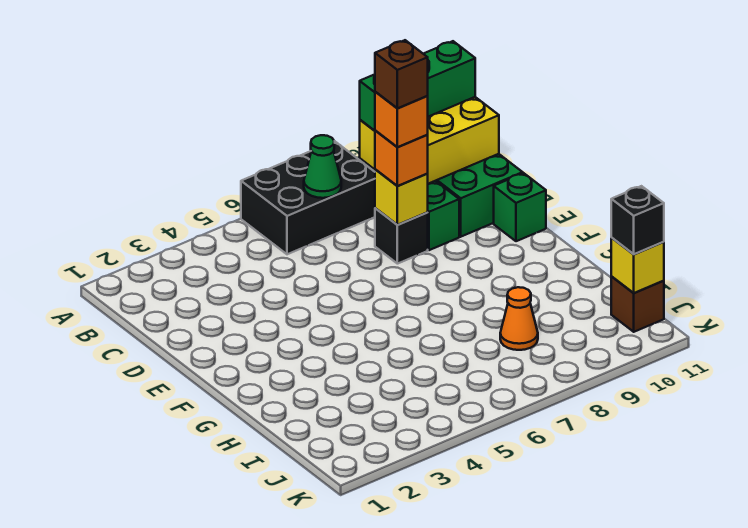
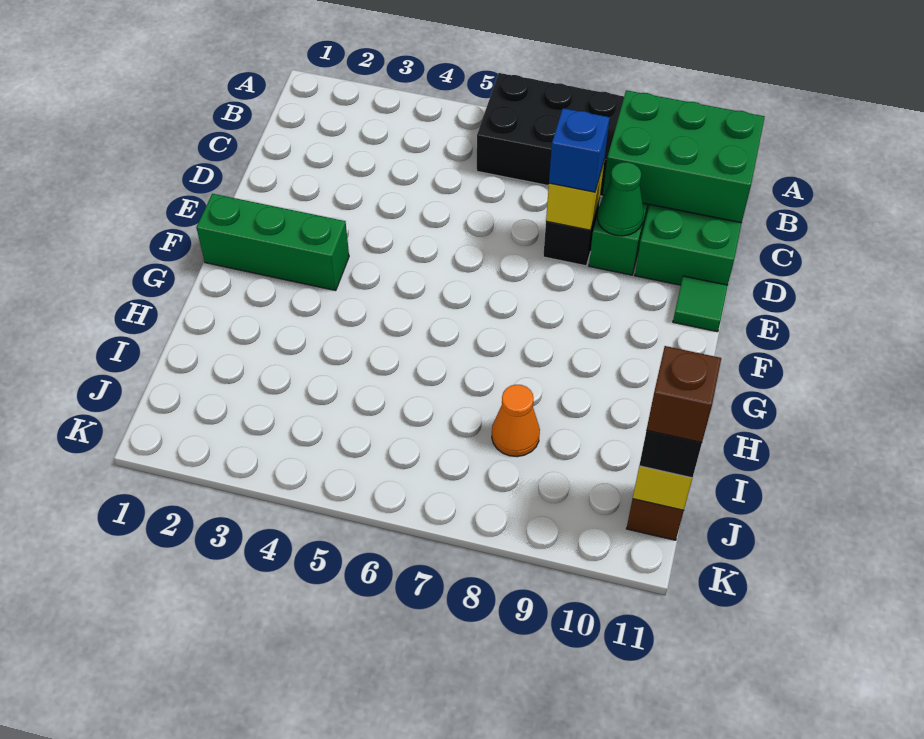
green 1x1 cone [304,135,341,198] -> green 1x1 cone moved to [597,162,644,236]
yellow 2x3 brick [360,97,499,184] -> green 2x3 brick [603,90,765,223]
green 1x3 brick [360,41,475,131] -> green 1x3 brick moved to [196,194,349,291]
orange 1x1 brick [375,131,428,186] -> blue 1x1 brick [549,108,610,192]
orange 1x1 brick [375,92,428,147] -> none
brown 1x1 brick [375,40,428,108] -> brown 1x1 brick moved to [646,346,721,443]
green 1x1 brick [494,173,546,241] -> green 1x1 tile [673,276,728,332]

